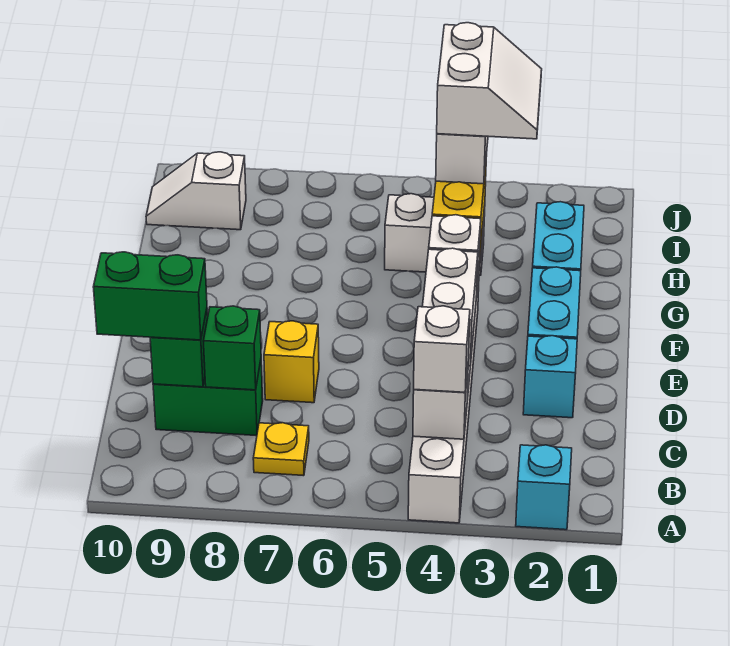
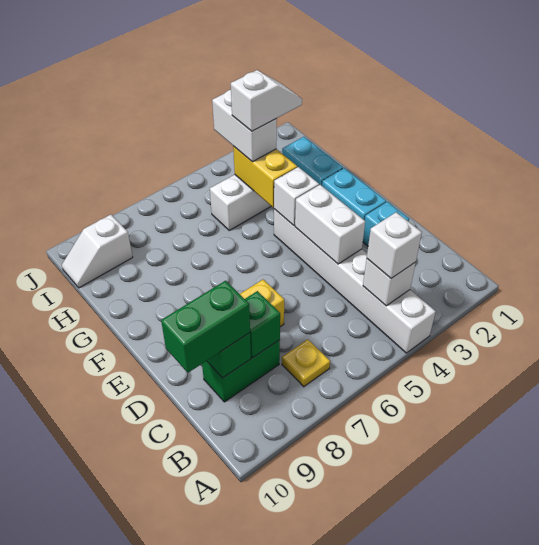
cyan 1x1 brick [516,445,572,530] -> none
white 2x2 slope [437,23,542,139] -> white 1x2 slope [231,70,302,131]

